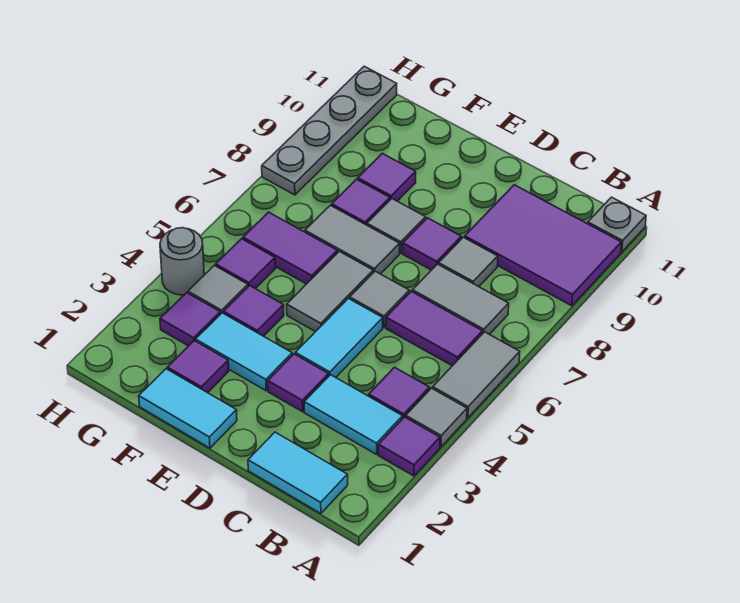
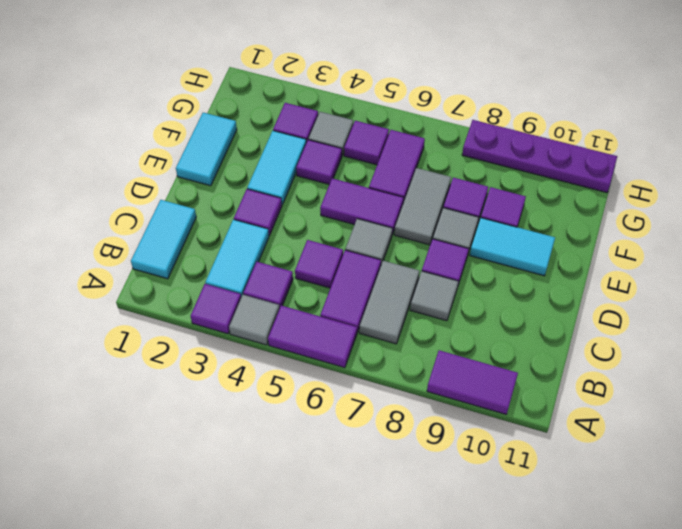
grey 1x2 tile [433,332,520,418] -> purple 1x2 tile [268,306,357,368]
purple 2x3 tile [464,185,622,306] -> purple 1x2 tile [427,350,518,414]
grey 1x1 plate [588,197,646,252] -> none
cyan 1x2 tile [295,298,383,377] -> cyan 1x2 tile moved to [470,218,555,276]
grey 1x2 tile [287,251,373,332] -> purple 1x2 tile [320,178,404,235]
purple 1x1 tile [167,341,229,393] -> purple 1x1 tile moved to [295,240,343,288]
grey 1x1 round brick [160,228,204,295] -> none
grey 1x4 plate [262,66,397,195] -> purple 1x4 plate [462,120,617,192]

